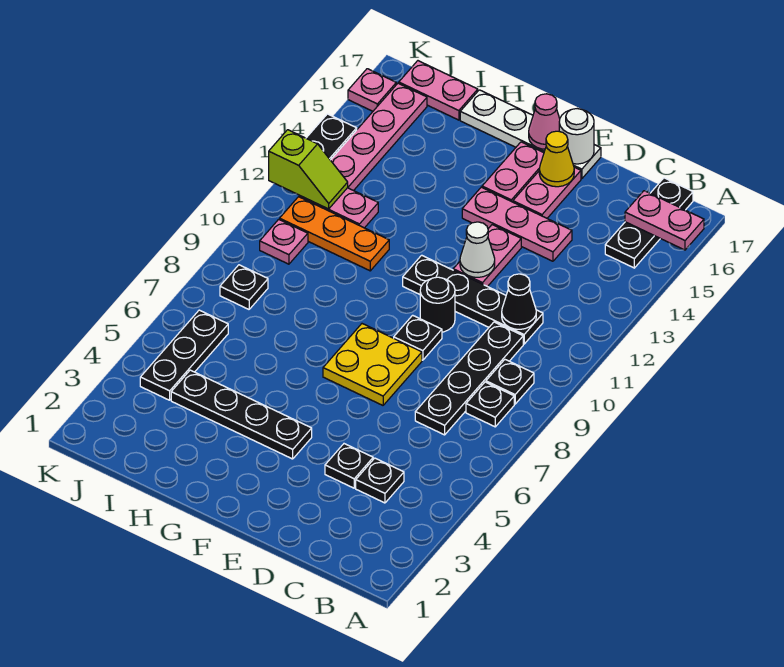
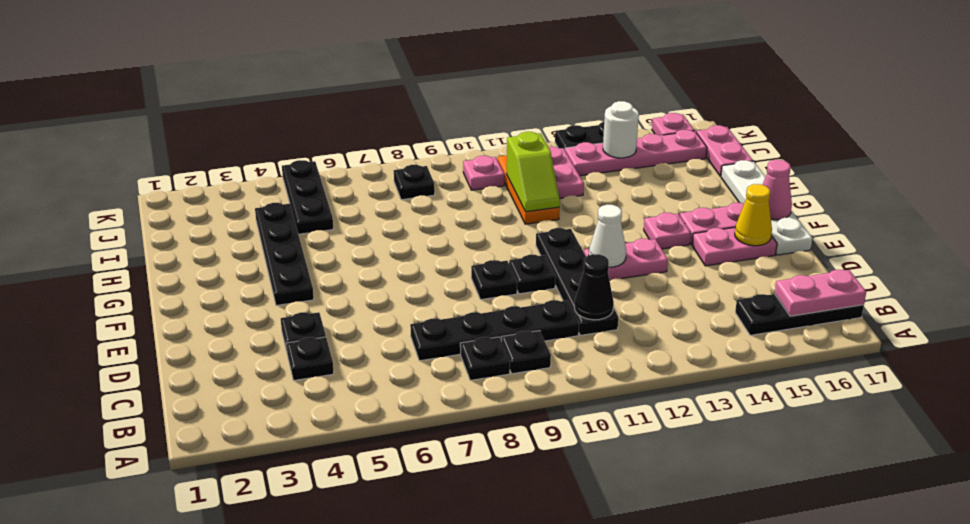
pink 1x2 plate [625,191,704,250] -> pink 1x2 plate turned to [775,270,866,316]
pink 1x3 plate [462,187,572,261] -> pink 1x1 plate [644,213,691,249]
yellow 2x2 plate [323,324,422,405] -> none
black 1x1 round brick [420,277,455,332] -> black 1x1 plate [509,254,555,294]
white 1x1 round brick [559,109,594,164] -> white 1x1 round brick moved to [603,101,639,158]
black 1x3 plate [140,310,228,400] -> black 1x3 plate turned to [282,160,333,234]
lime 1x2 slope [269,130,348,209] -> lime 1x2 slope moved to [507,132,560,212]

